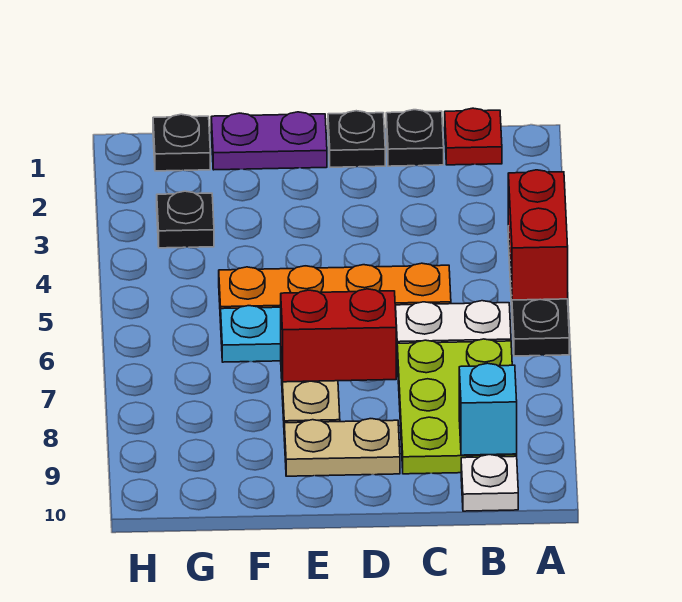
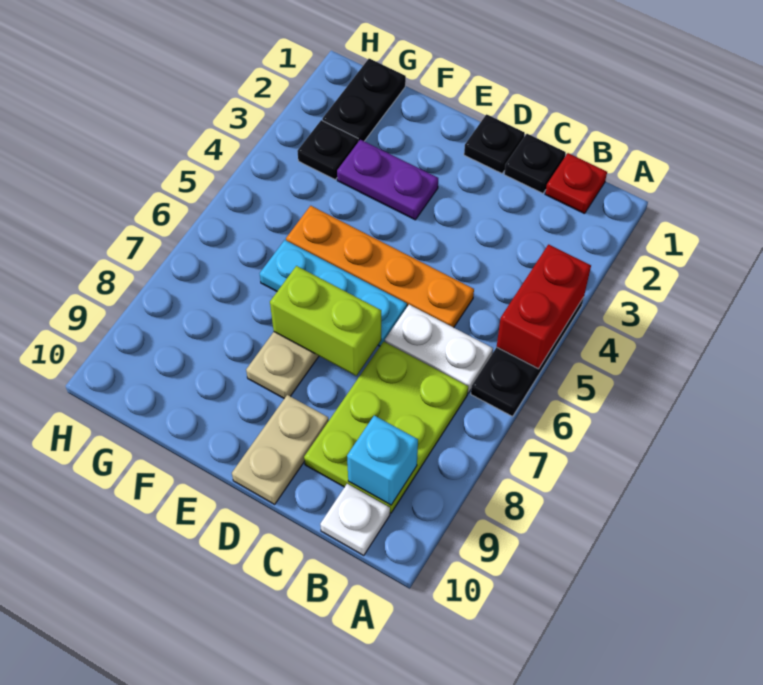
red 1x2 brick [281,289,396,382] -> lime 1x2 brick [270,266,381,376]
tan 1x2 plate [284,419,400,476] -> tan 1x2 plate turned to [232,395,329,504]
purple 1x2 plate [211,112,327,170] -> purple 1x2 plate moved to [337,140,438,220]
black 1x1 plate [153,114,210,171] -> black 1x2 plate [322,59,406,142]

